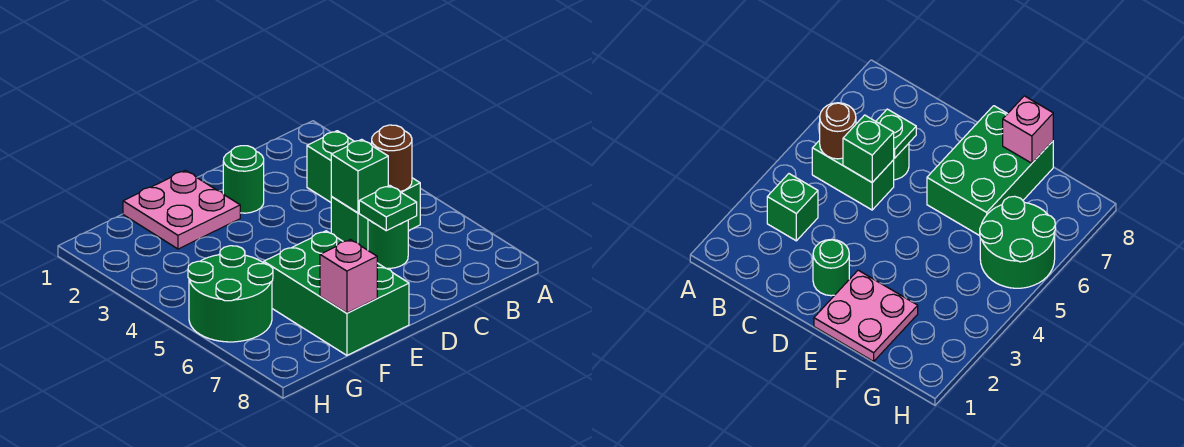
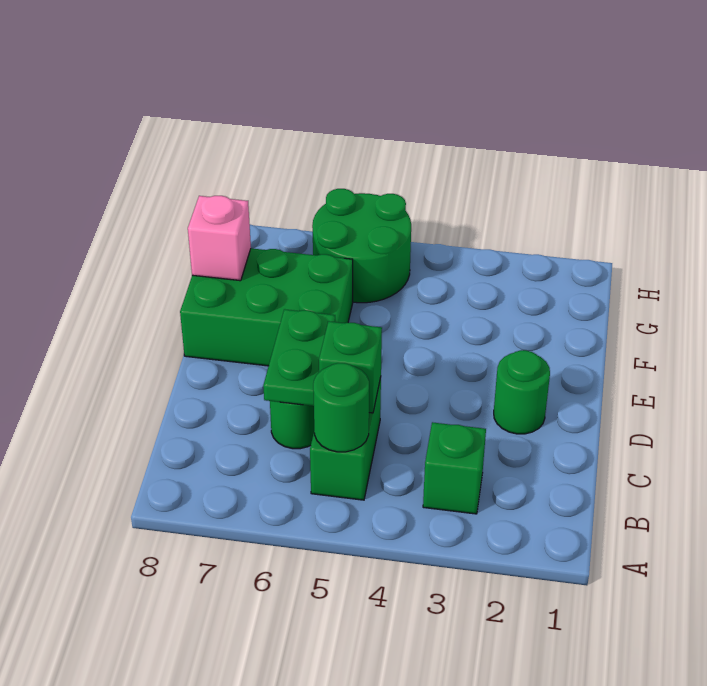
brown 1x1 round brick [372,125,412,192] -> green 1x1 round brick [313,363,369,452]
green 1x1 plate [359,185,417,231] -> green 1x2 plate [263,309,335,406]
pink 2x2 plate [123,170,240,249] -> none

